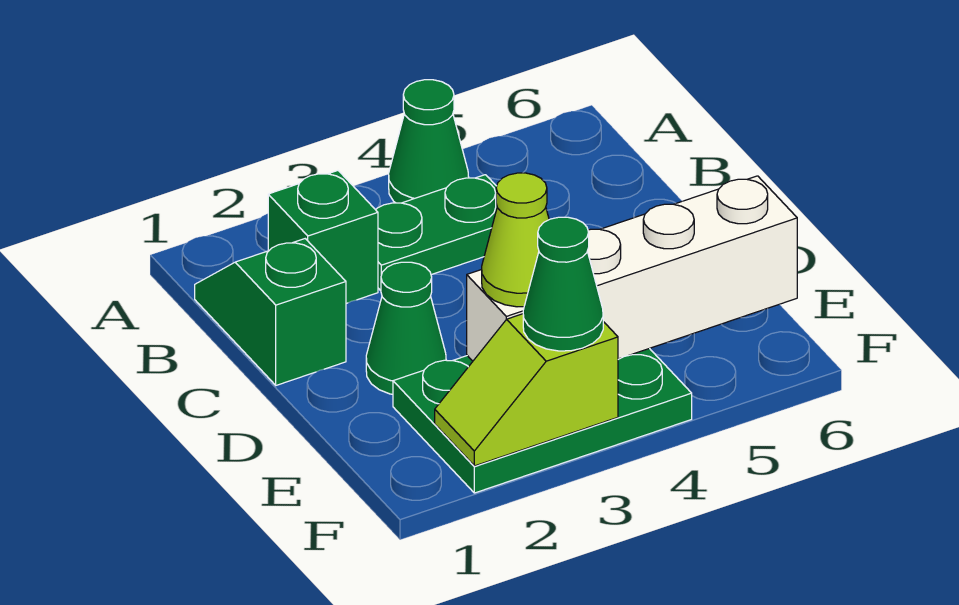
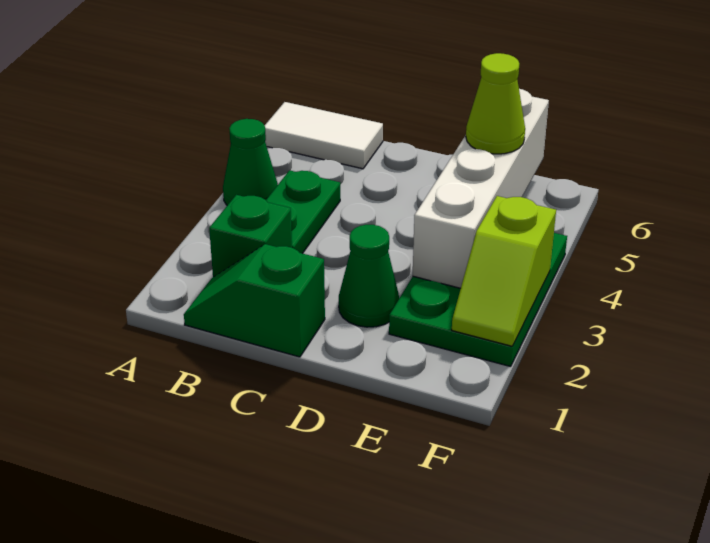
none -> white 1x2 tile [265,102,383,169]
lime 1x1 cone [482,173,549,307] -> lime 1x1 cone moved to [466,53,525,154]
green 1x1 cone [523,217,603,351] -> none

